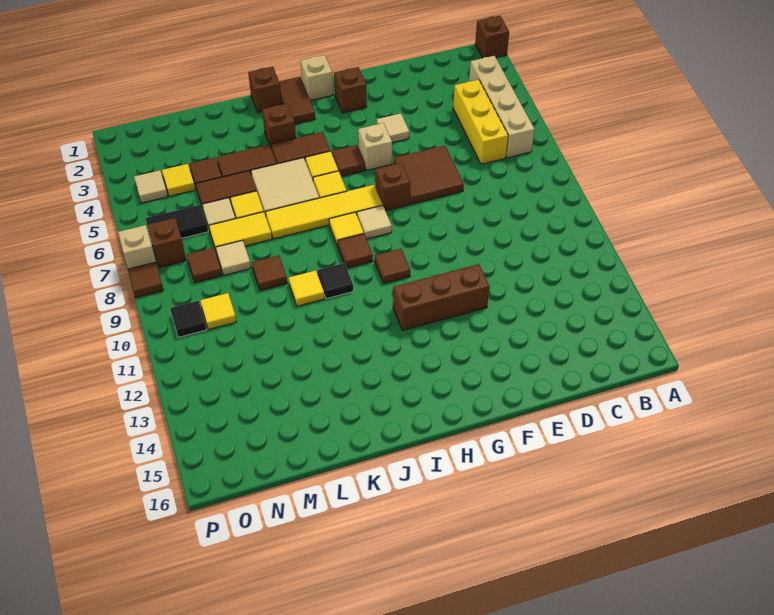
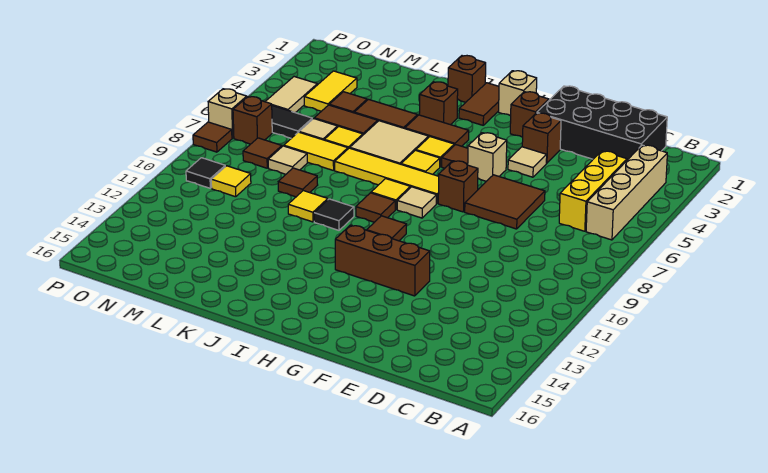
brown 1x1 brick [475,16,509,58] -> brown 1x1 brick moved to [522,113,561,163]
none -> black 2x4 brick [537,86,667,160]
yellow 1x1 tile [162,164,195,196] -> yellow 1x2 tile [304,71,357,111]
tan 1x1 tile [134,170,168,203] -> tan 1x2 tile [265,77,317,113]

